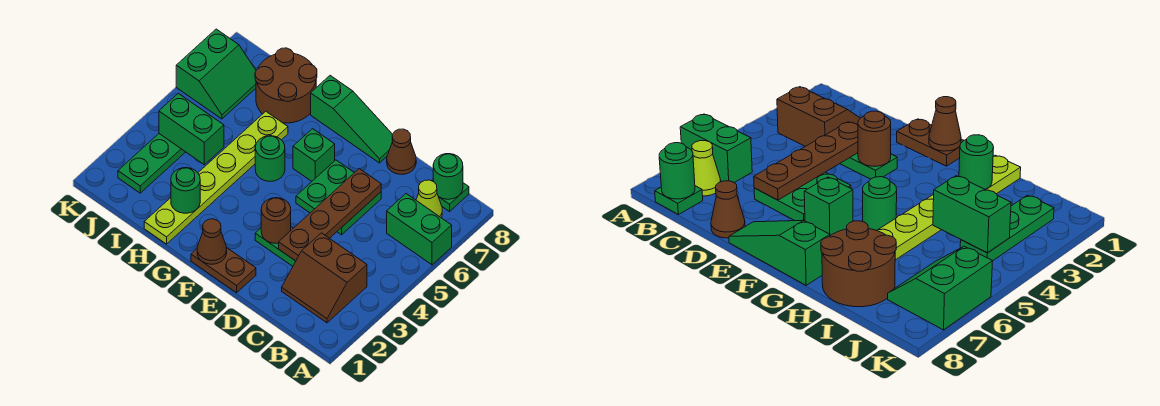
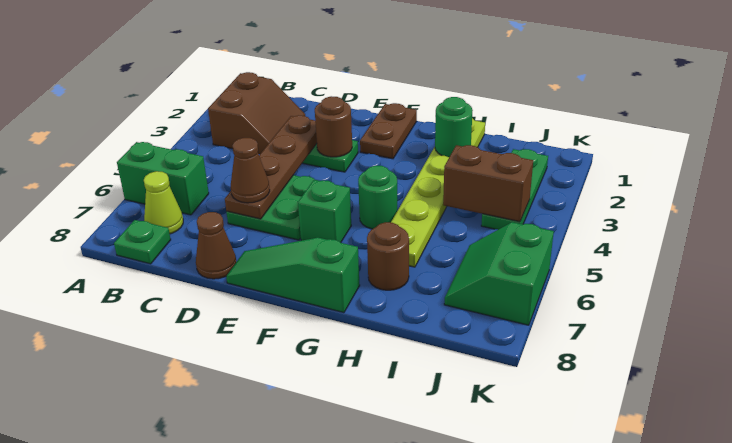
brown 2x2 slope [282,233,367,323] -> brown 2x2 slope turned to [208,72,305,154]
green 1x1 round brick [433,154,463,199] -> none
brown 1x2 plate [191,247,256,293] -> brown 1x2 plate turned to [360,103,417,159]
brown 1x1 cone [197,219,227,264] -> brown 1x1 cone moved to [231,138,270,203]
brown 2x2 round brick [255,48,317,123] -> brown 1x1 round brick [367,222,409,290]
green 1x2 brick [159,93,224,165] -> brown 1x2 brick [443,145,533,222]

